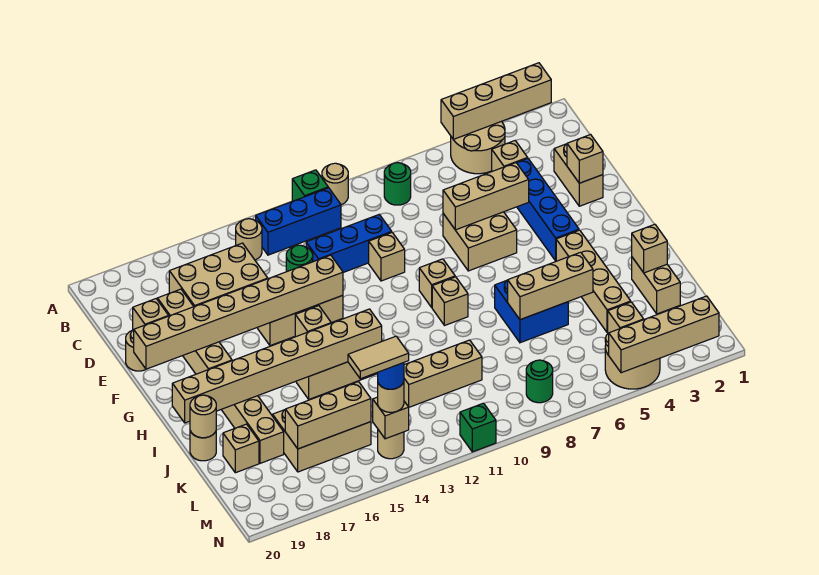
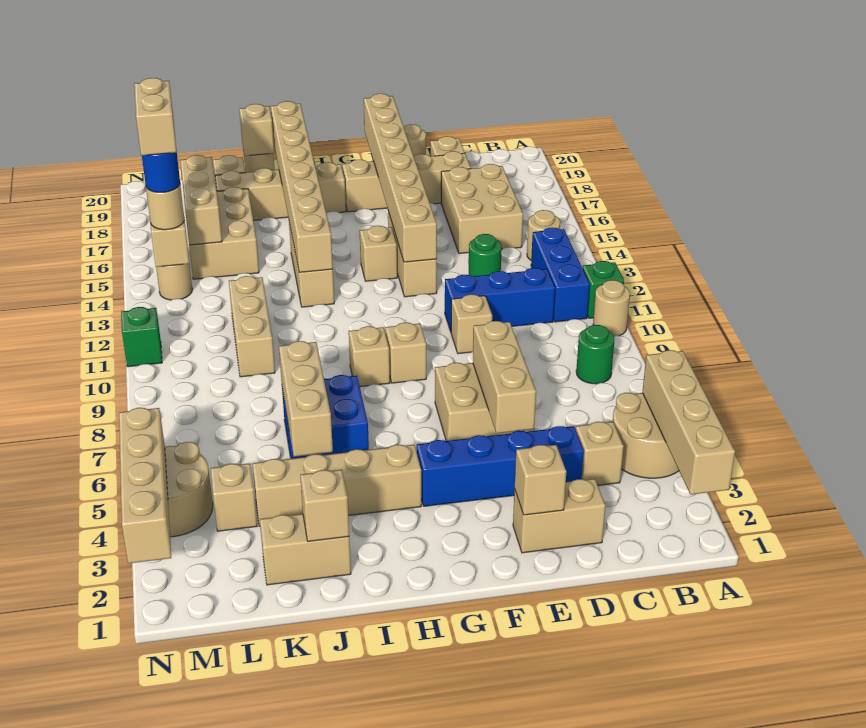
blue 1x3 brick [306,215,392,272] -> blue 1x3 brick turned to [445,268,555,332]
tan 1x1 round brick [190,395,216,438] -> tan 1x1 brick [239,104,274,156]
green 1x1 round brick [526,360,553,403] -> none
tan 1x2 tile [348,336,409,379] -> tan 1x2 brick [134,78,177,156]

